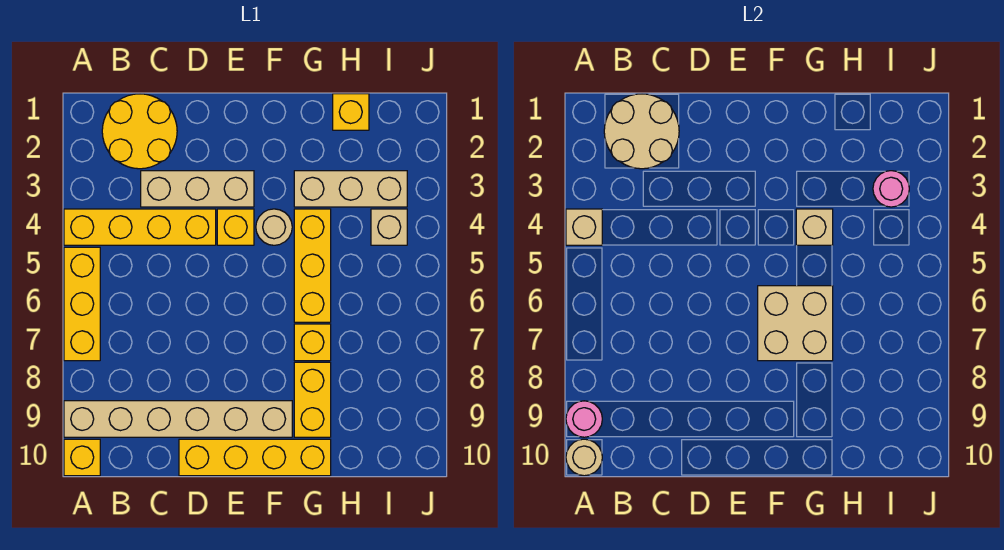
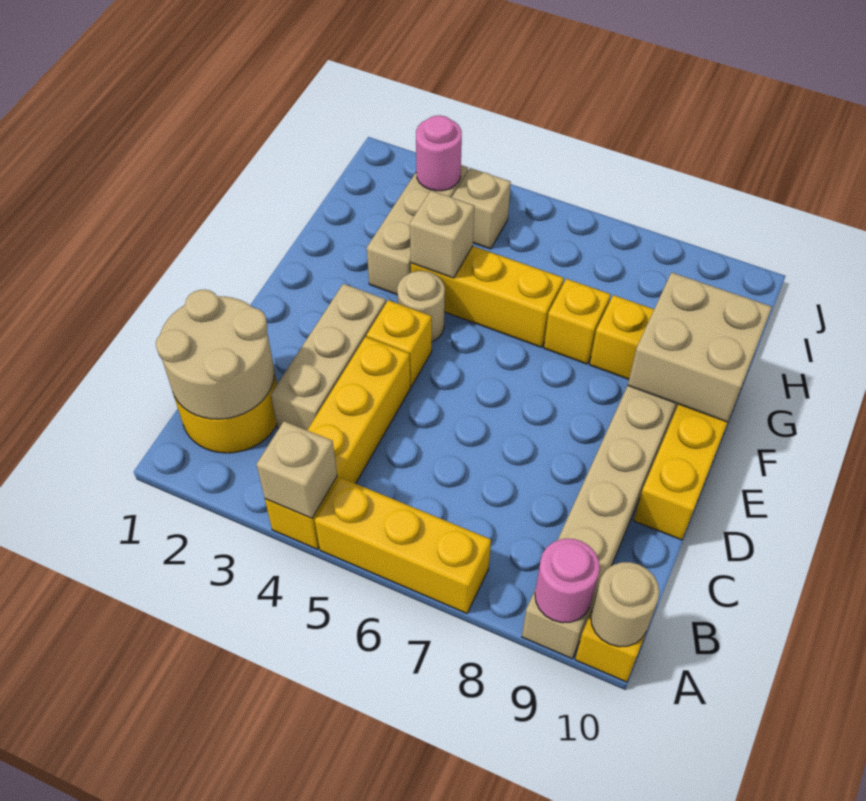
tan 2x2 brick [758,286,833,361] -> tan 2x2 brick moved to [628,272,772,422]
yellow 1x1 brick [333,94,369,130] -> none

